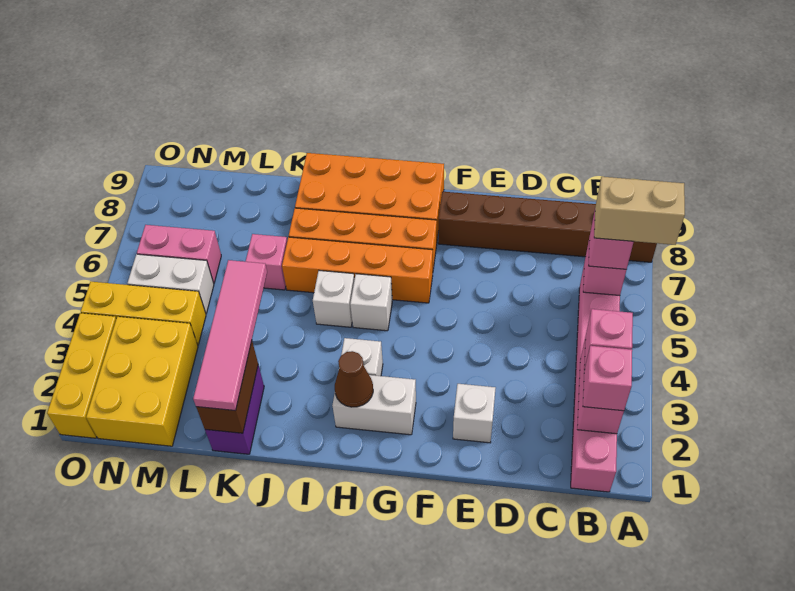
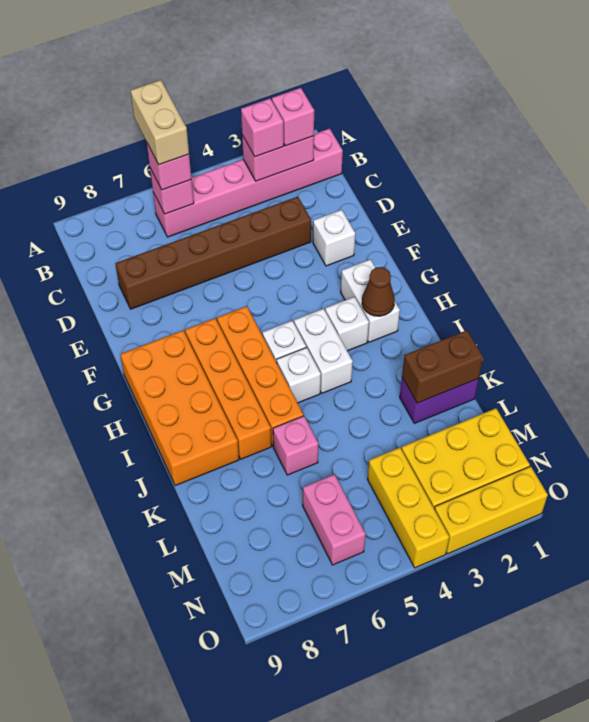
brown 1x6 brick [438,192,657,262] -> brown 1x6 brick turned to [115,197,311,309]
pink 1x4 tile [193,260,267,411] -> none
white 1x2 brick [127,254,214,314] -> white 1x2 brick moved to [294,309,353,393]

